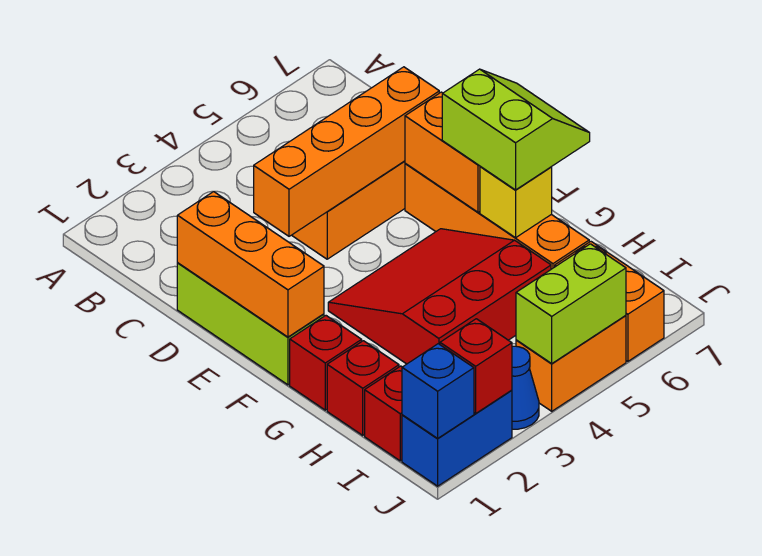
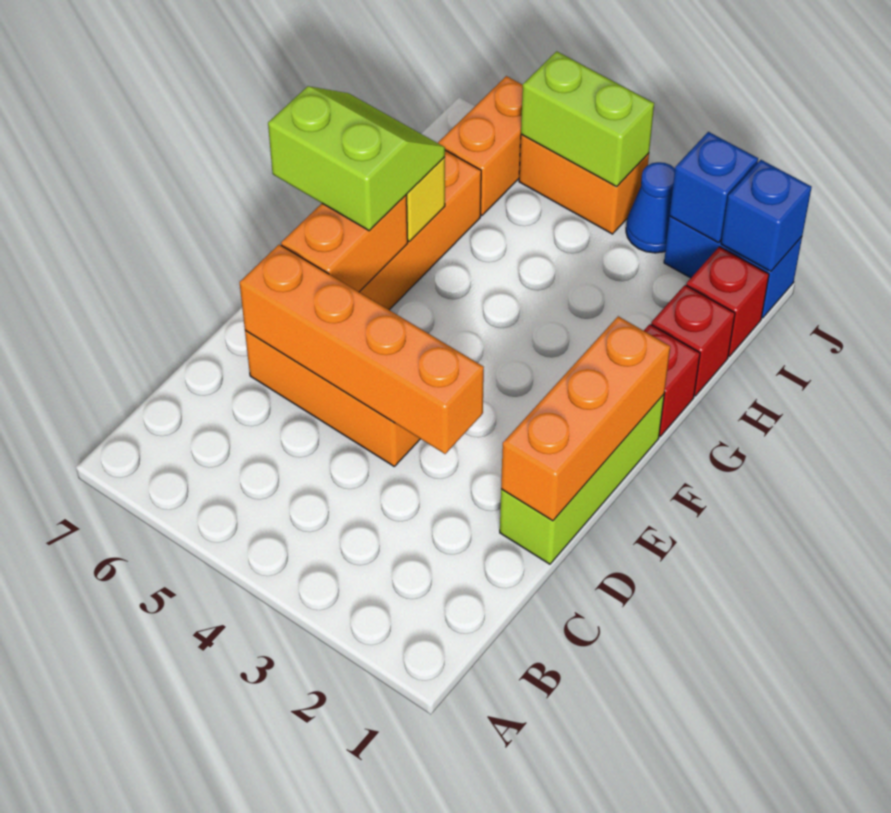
red 3x3 slope [328,229,551,364] -> none
lime 2x2 slope [442,69,590,190] -> lime 2x2 slope turned to [268,86,445,231]
red 1x1 brick [440,319,512,413] -> blue 1x1 brick [670,132,758,243]

